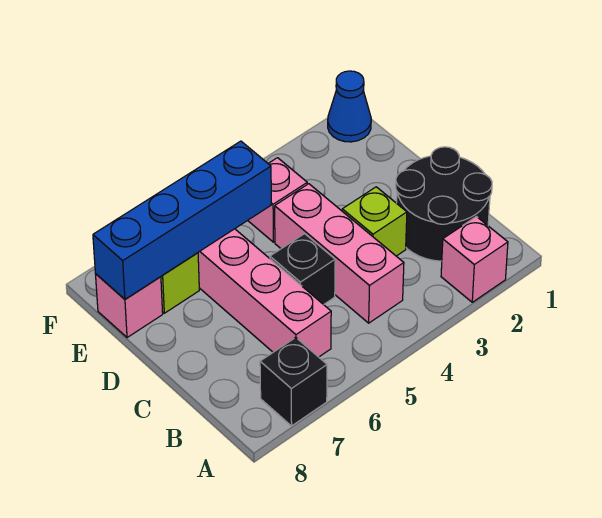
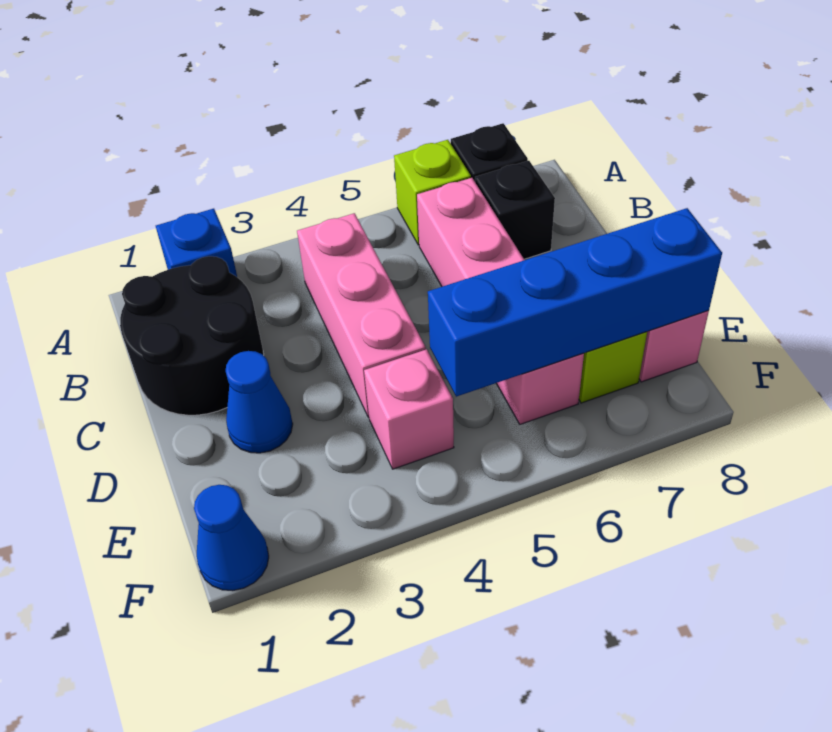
pink 1x1 brick [441,217,508,302] -> blue 1x1 brick [156,209,237,277]
lime 1x1 brick [342,187,407,256] -> lime 1x1 brick moved to [394,140,471,245]
black 1x1 brick [270,234,335,305] -> black 1x1 brick moved to [475,161,555,259]
none -> blue 1x1 cone [226,351,293,453]

